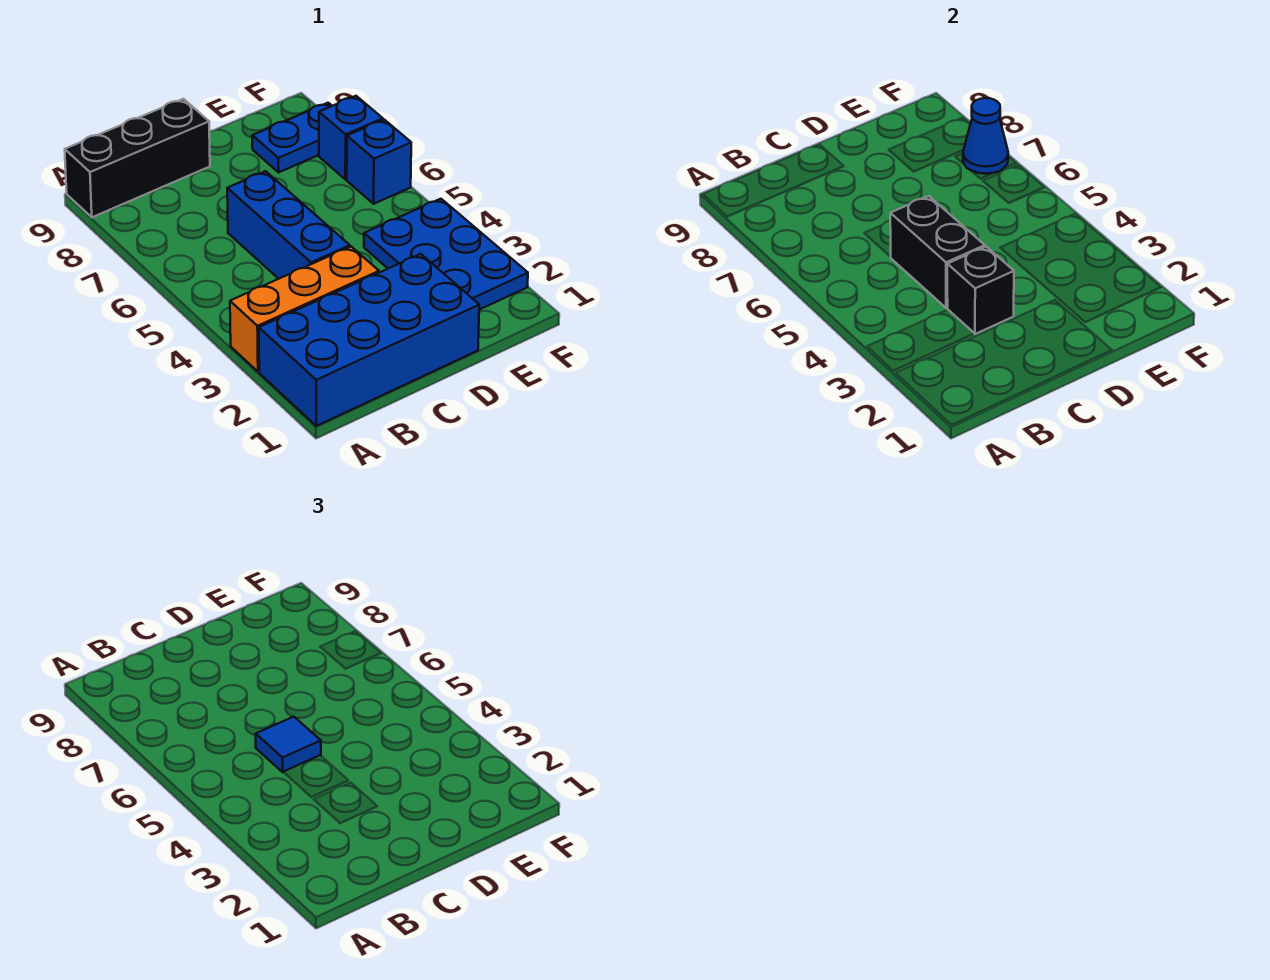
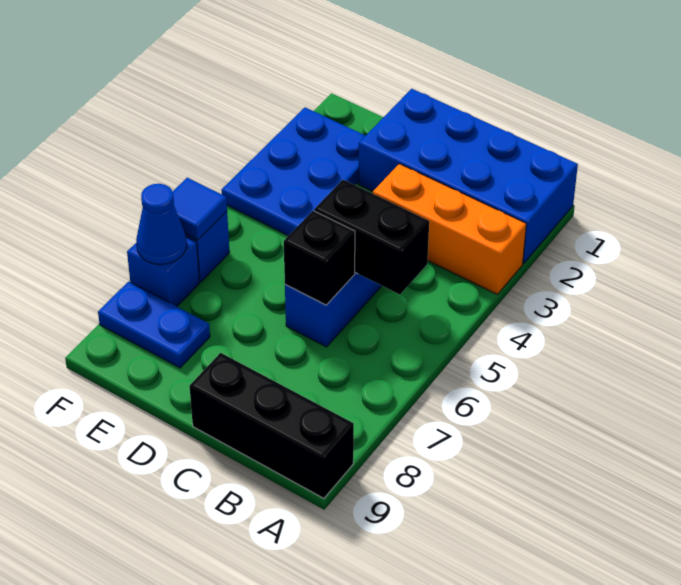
black 1x1 brick [947,247,1014,334] -> black 1x1 brick moved to [284,211,355,305]
black 1x2 brick [890,196,985,308] -> black 1x2 brick turned to [314,180,429,295]
blue 1x1 tile [256,717,321,772] -> blue 1x1 tile moved to [173,178,227,240]

